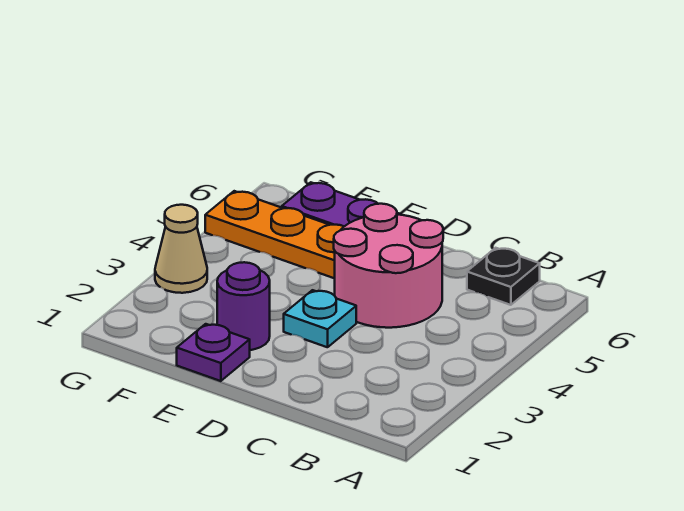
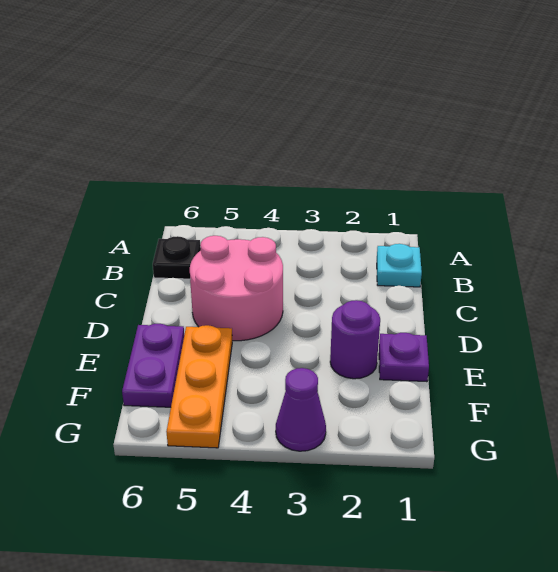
cyan 1x1 plate [284,290,356,347] -> cyan 1x1 plate moved to [377,244,422,287]
tan 1x1 cone [155,205,207,293] -> purple 1x1 cone [276,368,326,451]

